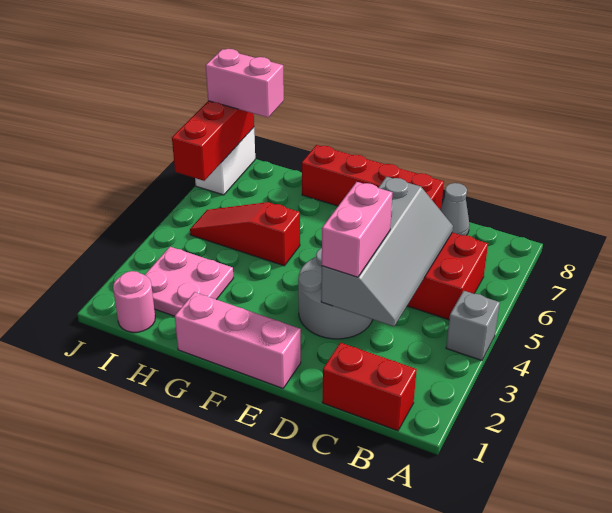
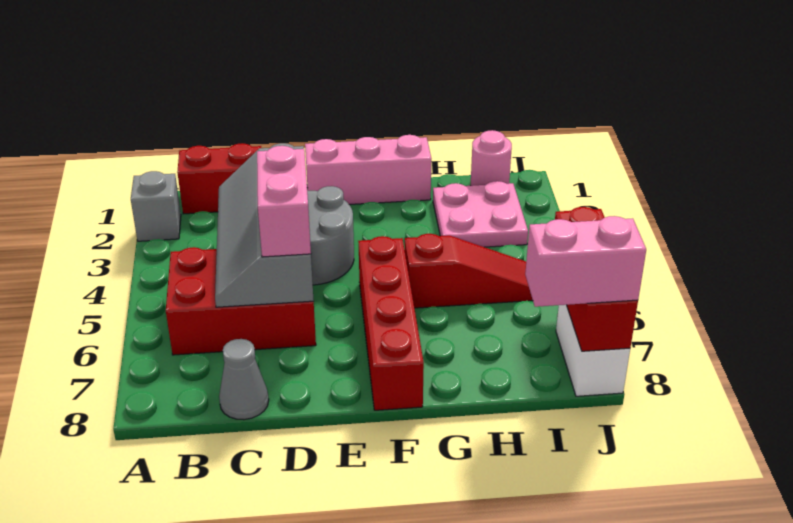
grey 1x1 brick [446,291,500,360] -> grey 1x1 brick moved to [131,171,181,241]
pink 1x2 brick [322,182,392,277] -> pink 1x2 brick moved to [257,146,311,257]
red 1x4 brick [302,145,444,209] -> red 1x4 brick turned to [358,236,424,410]

